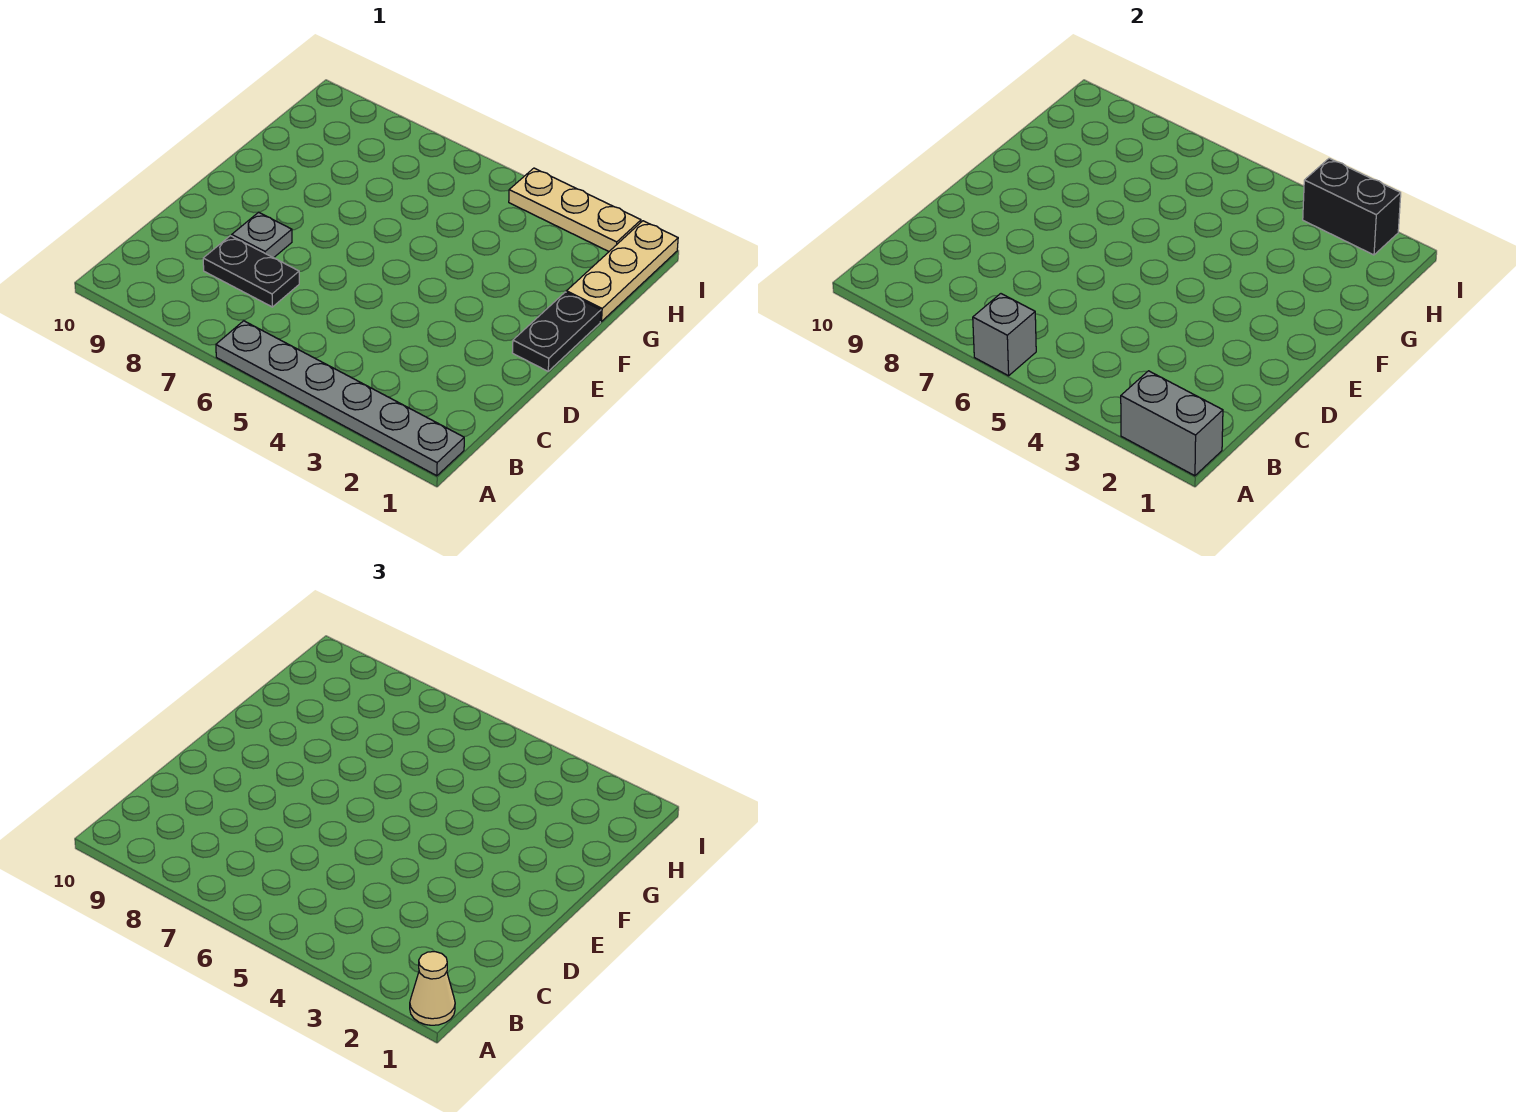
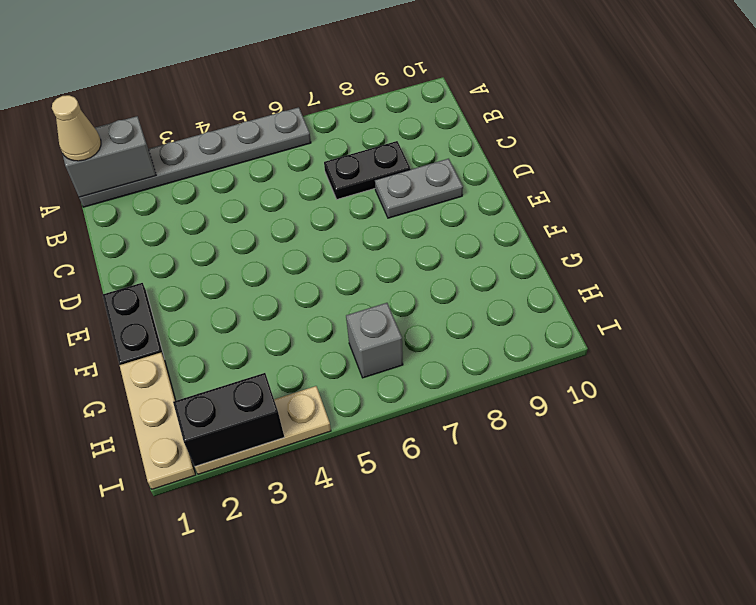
grey 1x1 brick [973,294,1036,376] -> grey 1x1 brick moved to [346,303,403,378]
grey 1x1 plate [232,212,292,258] -> grey 1x2 plate [375,159,463,218]

